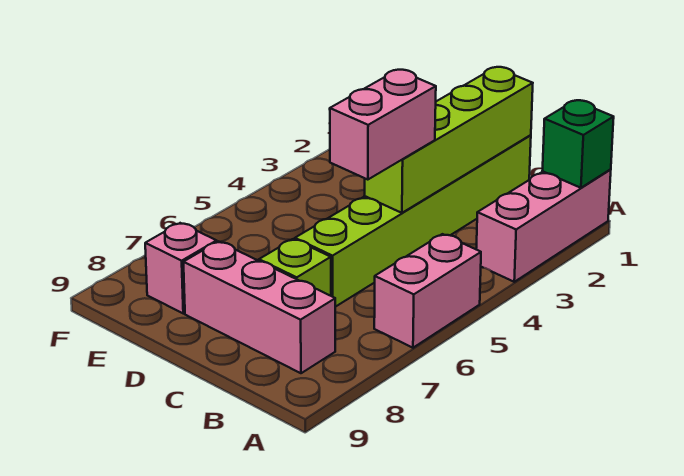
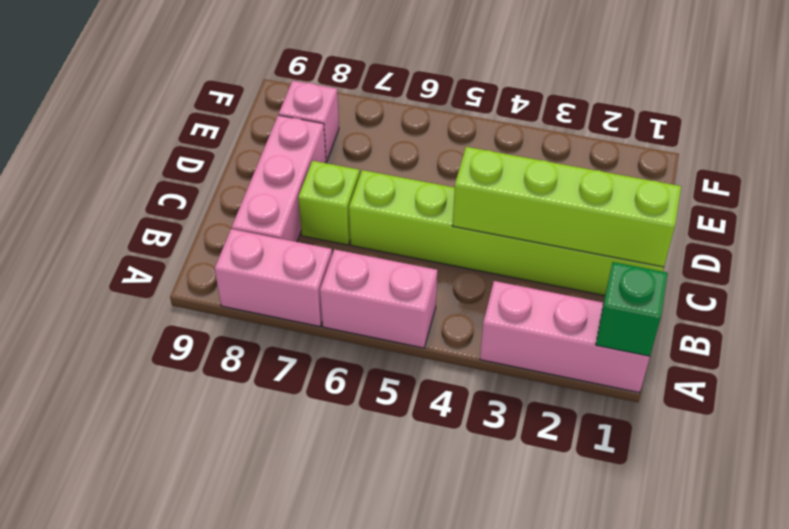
pink 1x2 brick [330,70,436,180] -> pink 1x2 brick moved to [215,229,332,327]

